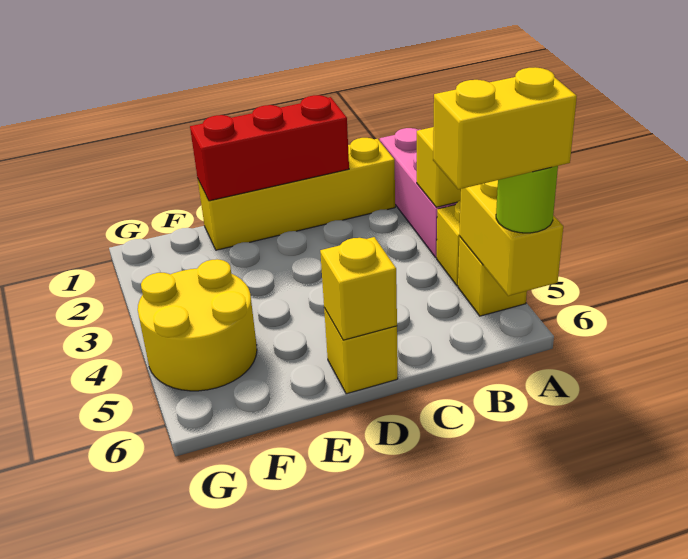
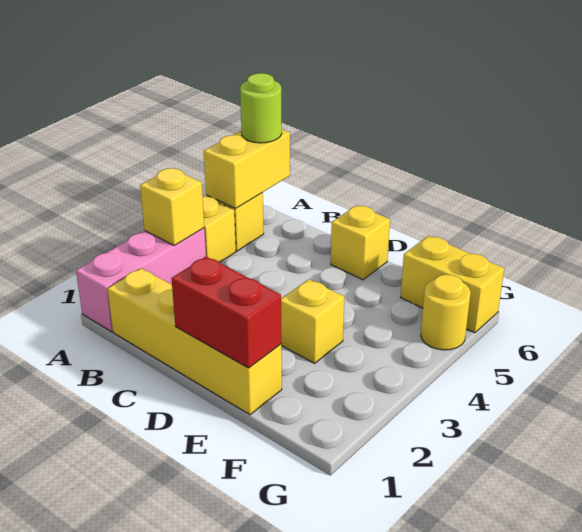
yellow 1x2 brick [433,67,577,189] -> yellow 1x2 brick moved to [401,236,504,333]
red 1x3 brick [190,95,349,201] -> red 1x2 brick [171,257,281,368]
yellow 1x1 brick [320,237,397,340] -> yellow 1x1 brick moved to [281,279,344,363]
yellow 2x2 round brick [138,259,257,391] -> yellow 1x1 round brick [421,275,471,350]

